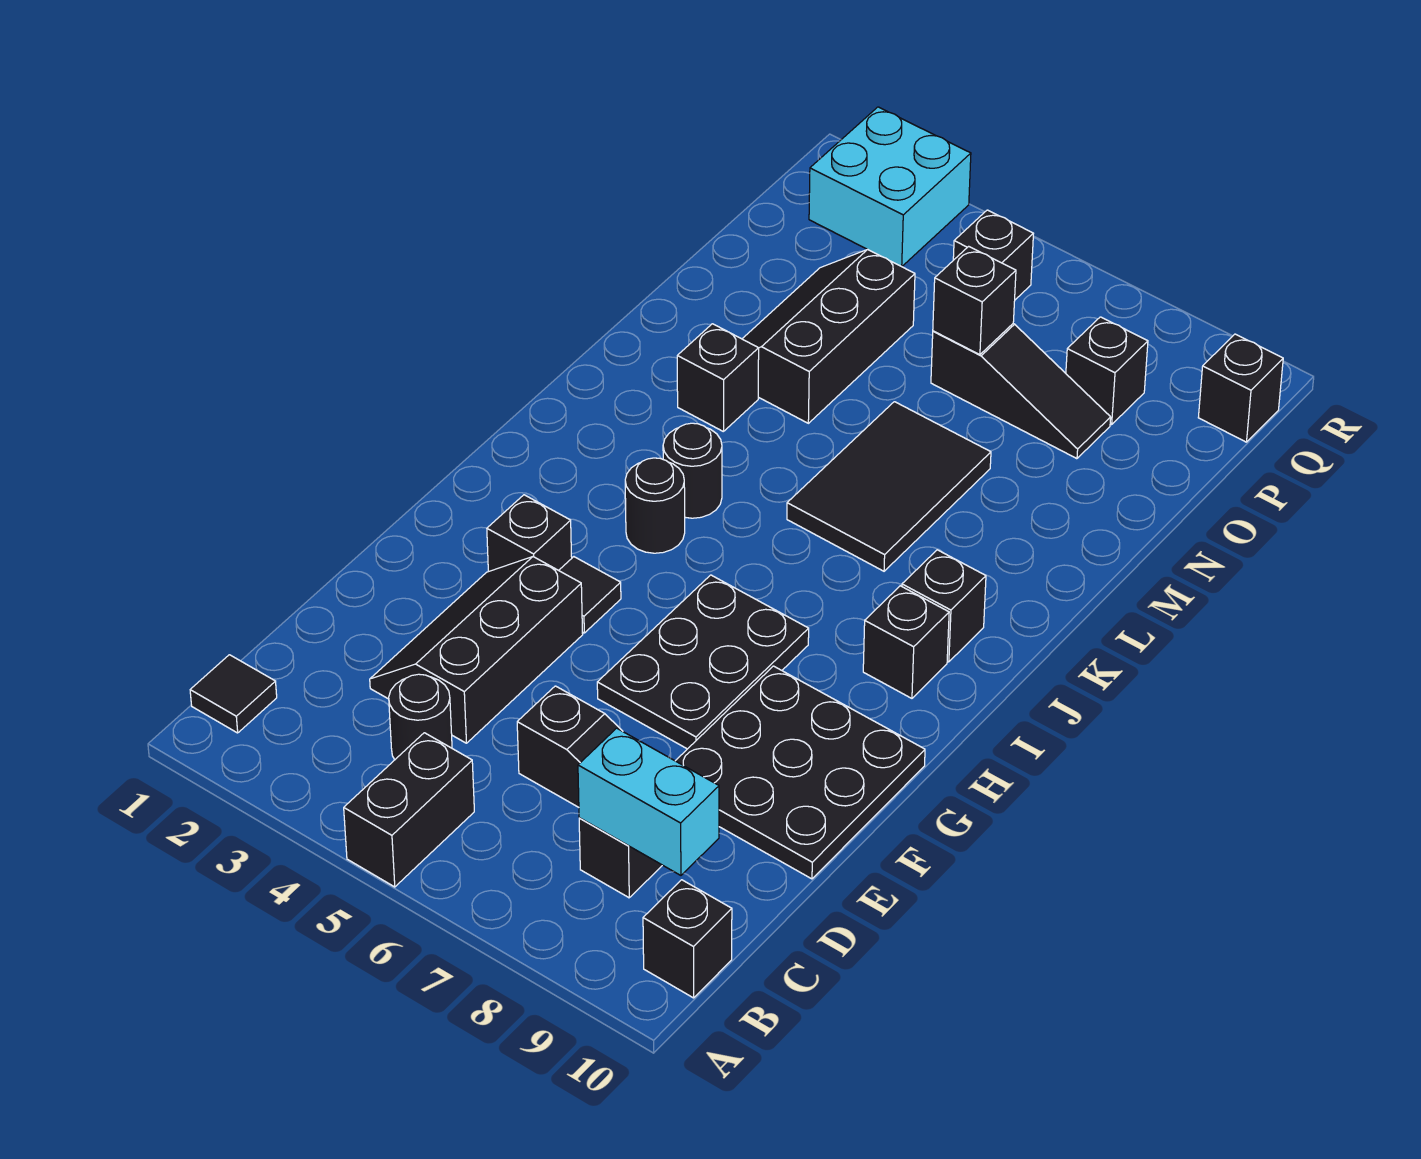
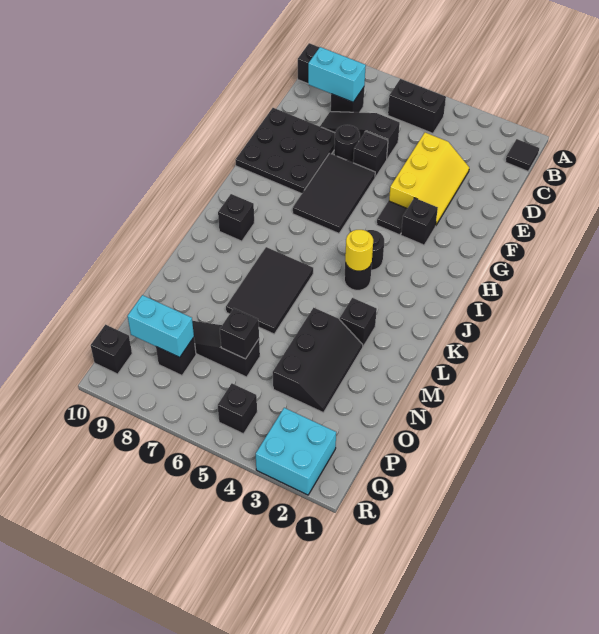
black 1x2 brick [344,733,474,887] -> black 1x2 brick turned to [388,79,446,133]
black 1x1 round brick [389,674,452,759] -> black 1x1 round brick moved to [334,125,360,163]
black 2x3 slope [370,557,583,743] -> yellow 2x3 slope [389,133,469,225]
black 2x3 plate [597,575,809,749] -> black 2x3 tile [293,153,375,233]
black 1x1 brick [863,586,949,698] -> black 1x1 brick moved to [353,131,388,177]
none -> yellow 1x1 round brick [345,230,373,271]
none -> cyan 1x2 brick [127,295,194,357]

